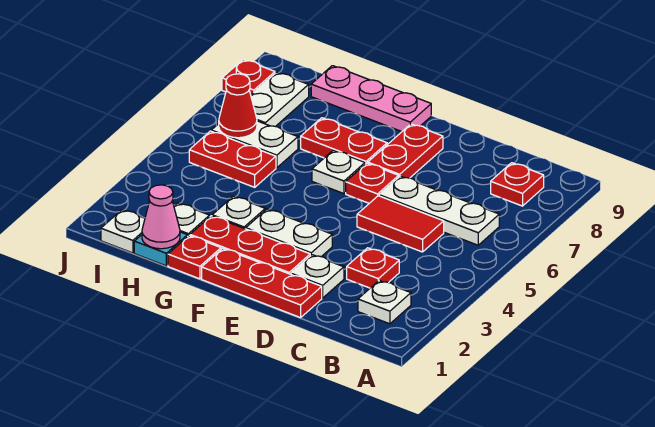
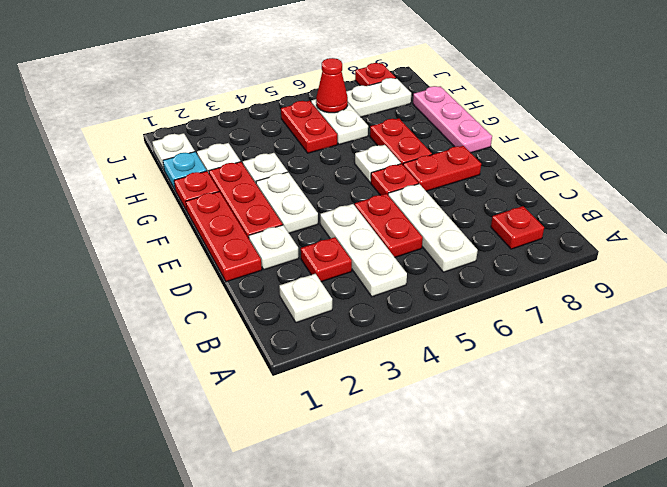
none -> white 1x3 plate [320,204,407,297]
red 1x2 tile [357,196,444,252] -> red 1x2 plate [355,194,423,257]
pink 1x1 cone [142,185,180,249] -> none

